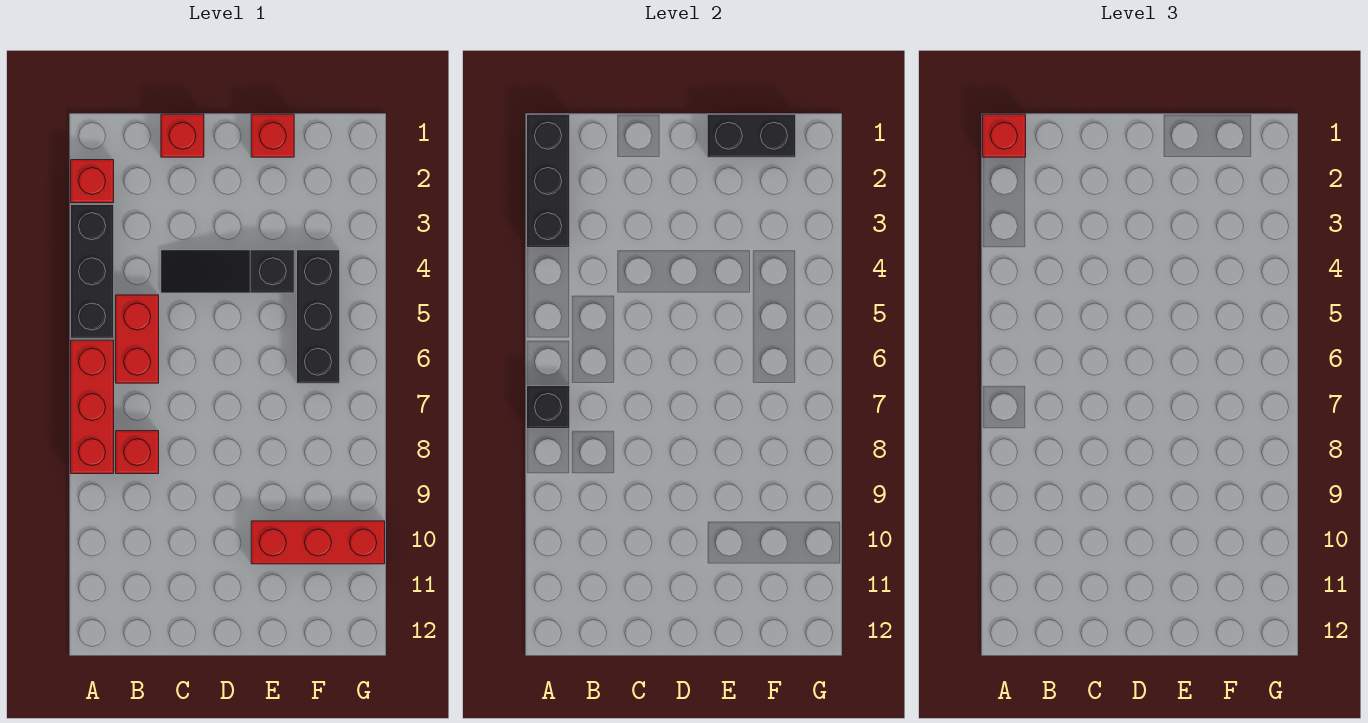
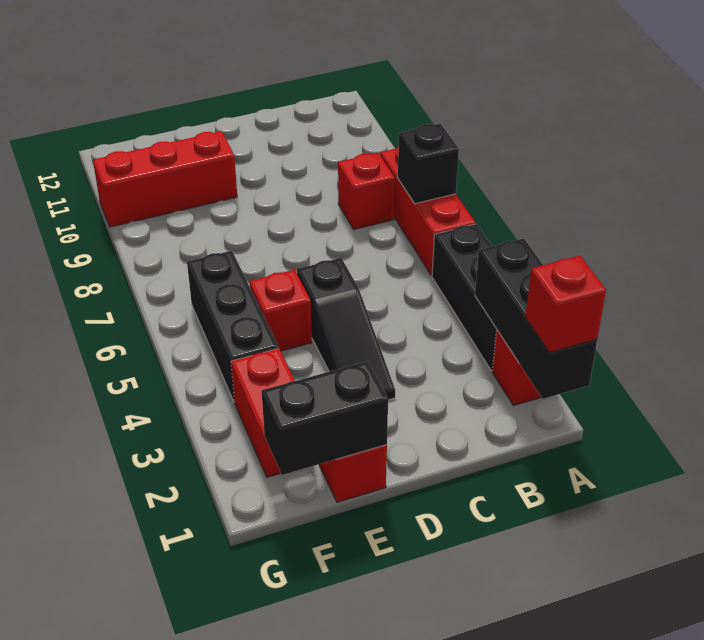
red 1x2 brick [116,295,159,383] -> red 1x2 brick moved to [231,348,295,477]
red 1x1 brick [161,114,204,157] -> red 1x1 brick moved to [249,270,312,351]
black 1x3 slope [161,250,294,293] -> black 1x3 slope turned to [297,258,395,400]

